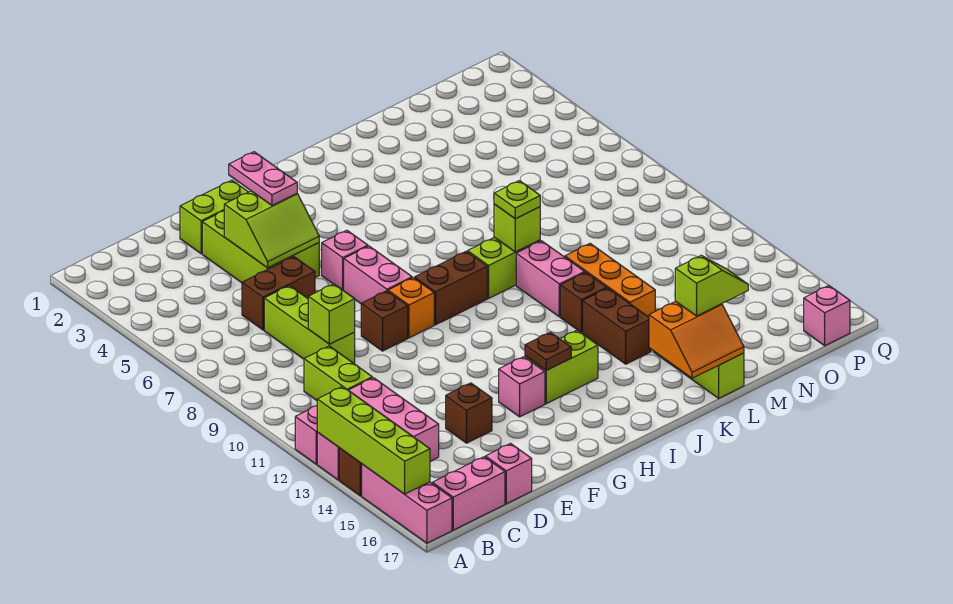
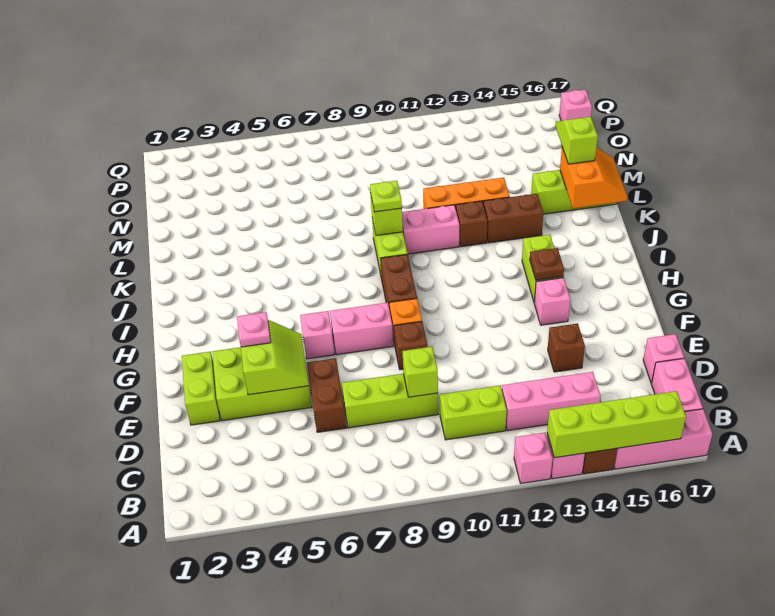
pink 1x2 plate [229,152,297,205] -> pink 1x1 plate [237,312,271,347]

